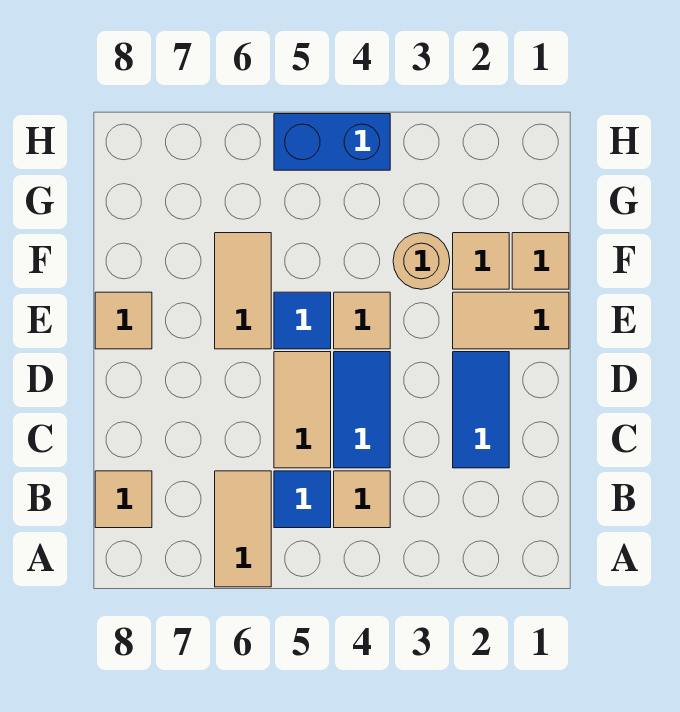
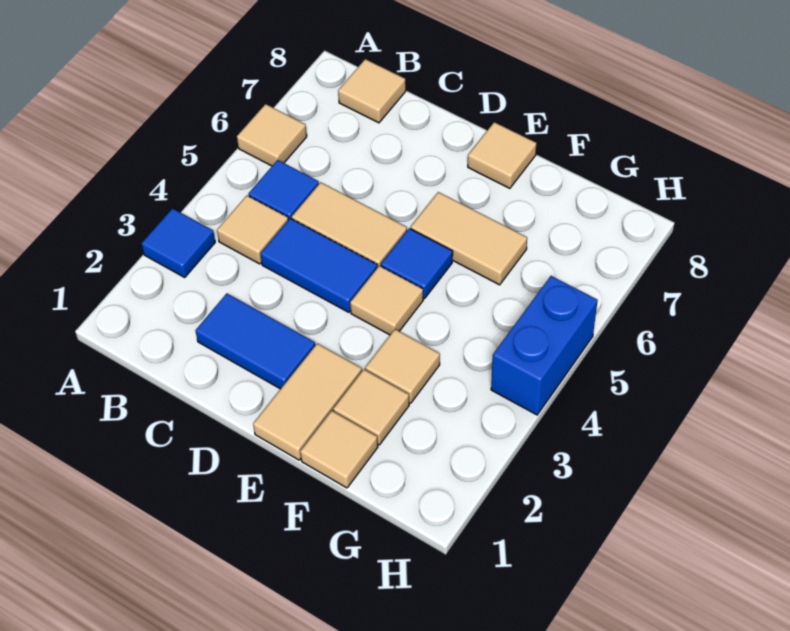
none -> blue 1x1 tile [141,208,215,277]
tan 1x2 tile [215,471,271,587] -> tan 1x1 tile [237,104,307,166]
tan 1x1 round brick [393,233,450,289] -> tan 1x1 tile [365,329,440,403]

